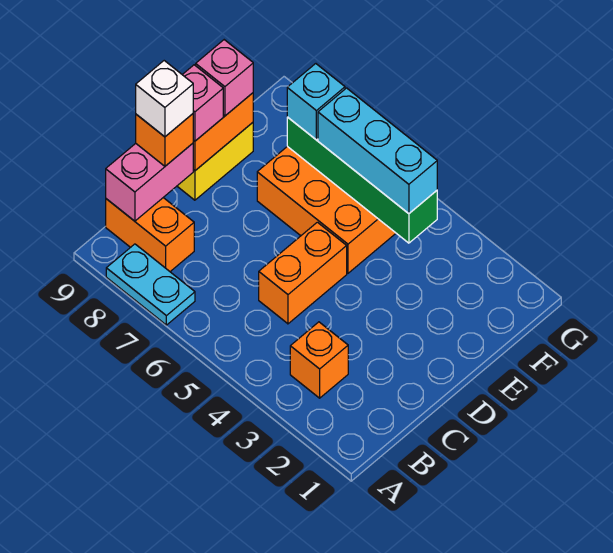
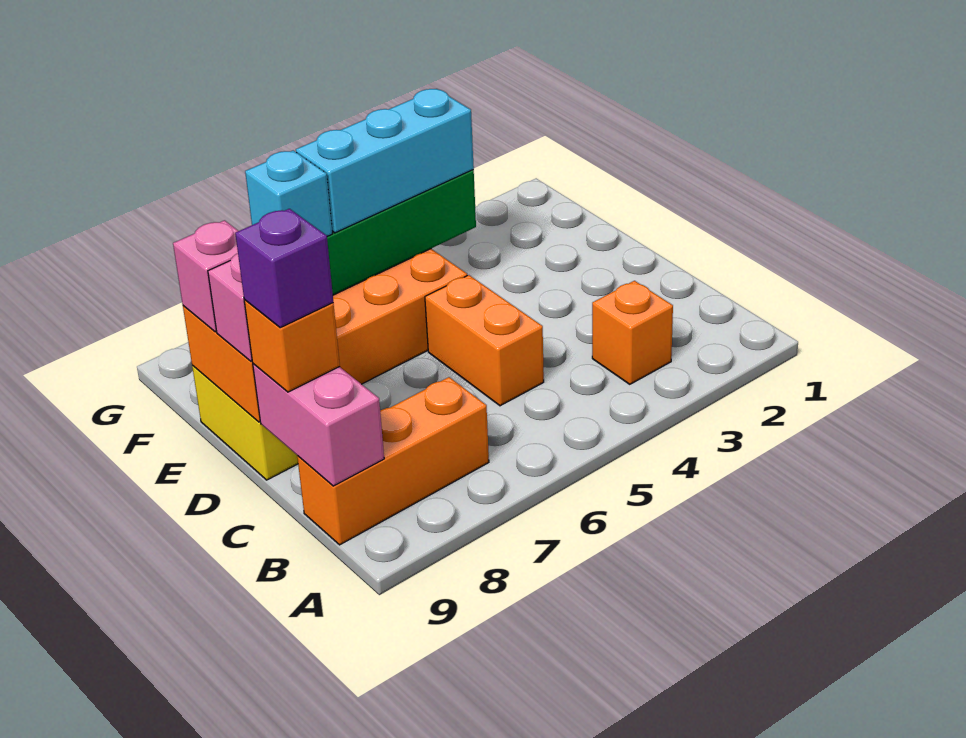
cyan 1x2 plate [106,244,195,325] -> none
orange 1x2 brick [106,198,194,271] -> orange 1x3 brick [297,377,489,545]
white 1x1 brick [136,61,193,137] -> purple 1x1 brick [235,209,333,328]

